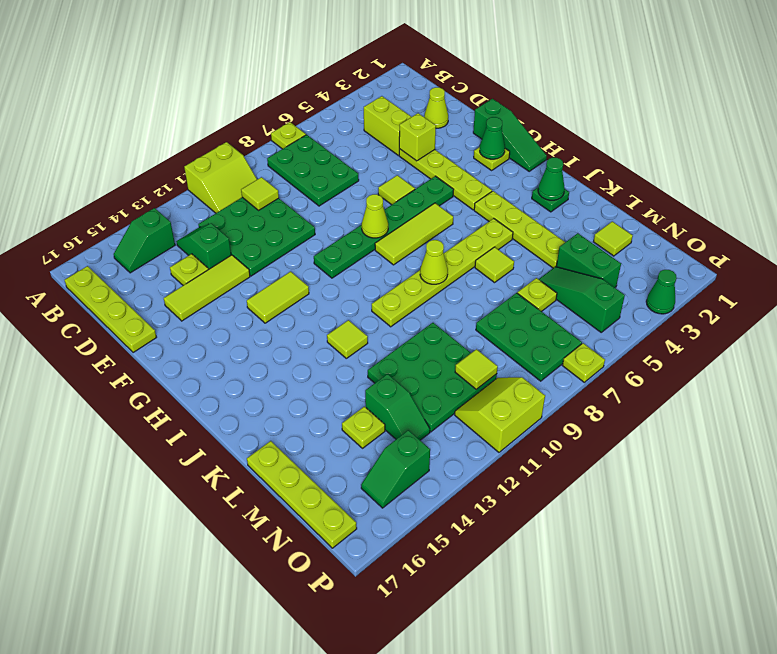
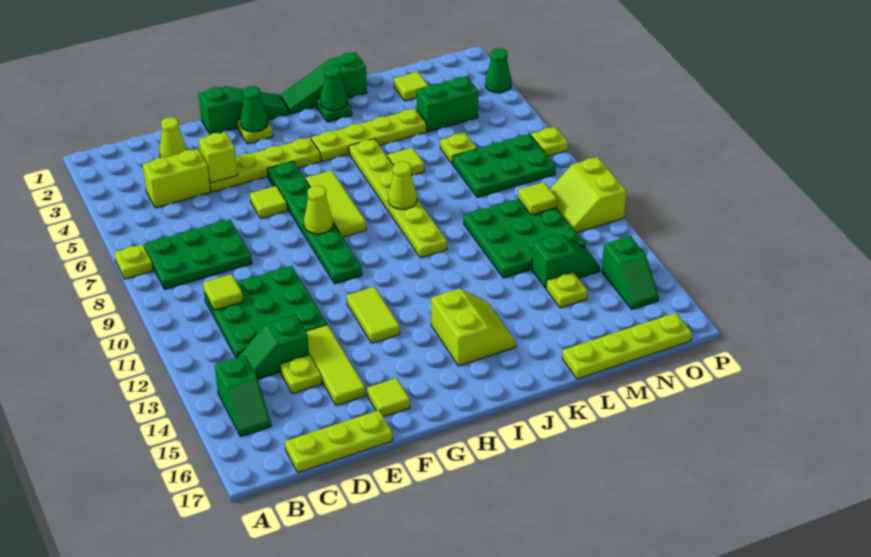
lime 2x2 slope [184,142,257,213] -> lime 2x2 slope moved to [431,289,516,366]
lime 1x4 plate [65,266,157,353] -> lime 1x3 plate [285,410,393,472]
lime 1x1 tile [327,320,368,358] -> lime 1x1 tile moved to [367,378,410,417]
green 1x3 slope [539,267,625,332] -> green 1x3 slope moved to [280,52,367,114]

